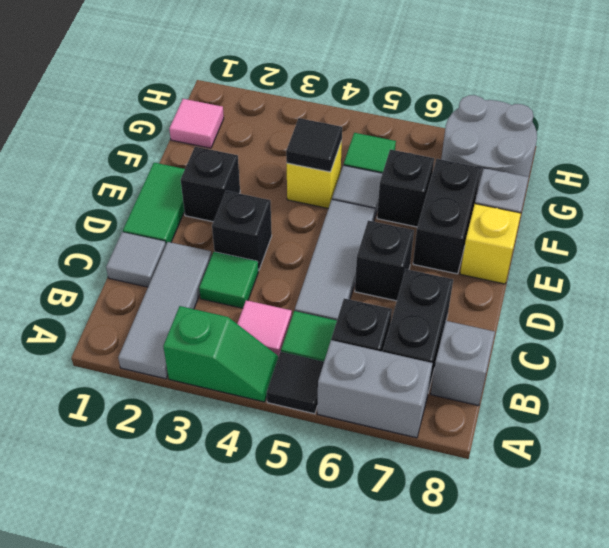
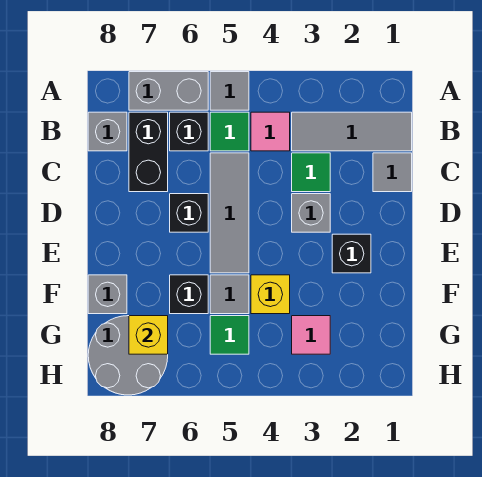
grey 1x3 tile [118,242,212,379] -> grey 1x3 tile turned to [292,112,412,151]
green 1x2 slope [163,306,278,402] -> none
black 1x1 tile [267,352,324,414] -> grey 1x1 tile [210,72,249,110]
green 1x2 tile [123,163,185,244] -> none
black 1x1 brick [212,191,272,271] -> grey 1x1 brick [292,194,330,232]
black 1x2 brick [413,159,481,274] -> none
yellow 1x1 brick [460,204,521,284] -> yellow 1x1 brick moved to [129,316,168,354]
black 1x1 tile [286,118,342,172] -> none
pink 1x1 tile [169,99,224,148] -> pink 1x1 tile moved to [292,316,330,354]

